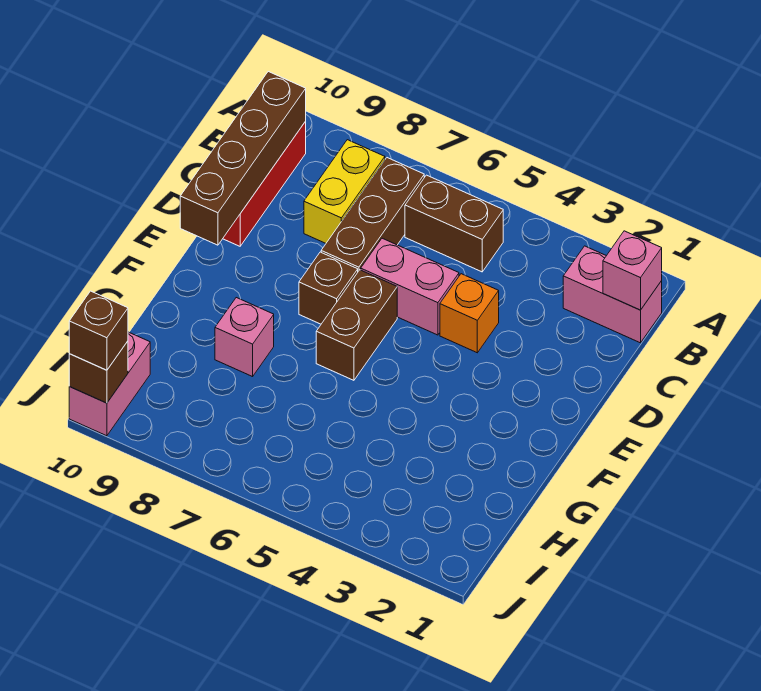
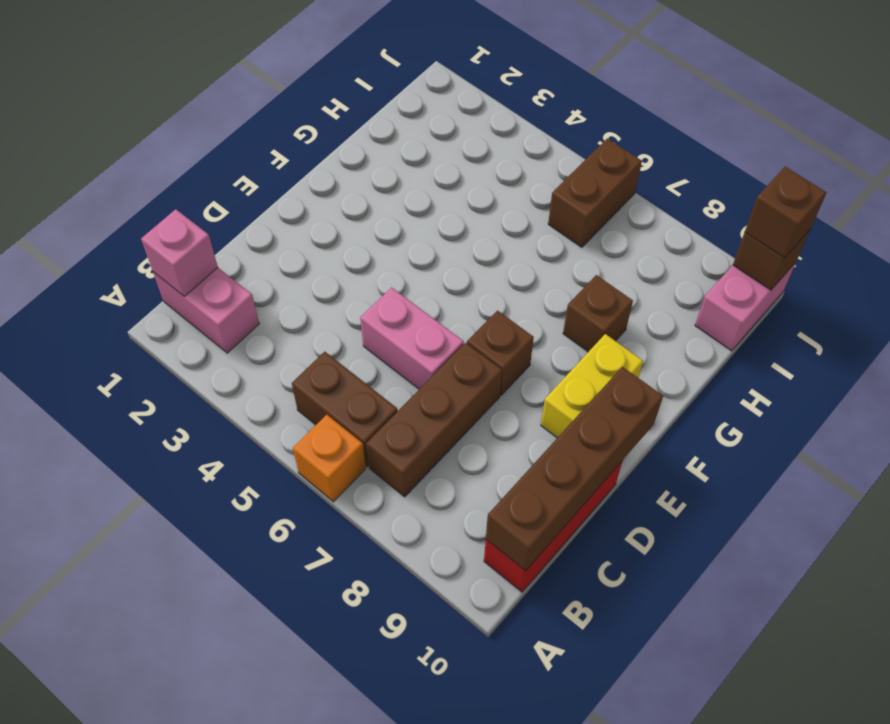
yellow 1x2 brick [304,140,385,243] -> yellow 1x2 brick moved to [541,334,643,438]
orange 1x1 brick [440,274,499,353] -> orange 1x1 brick moved to [293,415,366,502]
brown 1x2 brick [316,270,397,380] -> brown 1x2 brick moved to [548,138,642,247]
pink 1x1 brick [215,298,274,377] -> brown 1x1 brick [563,275,633,352]

